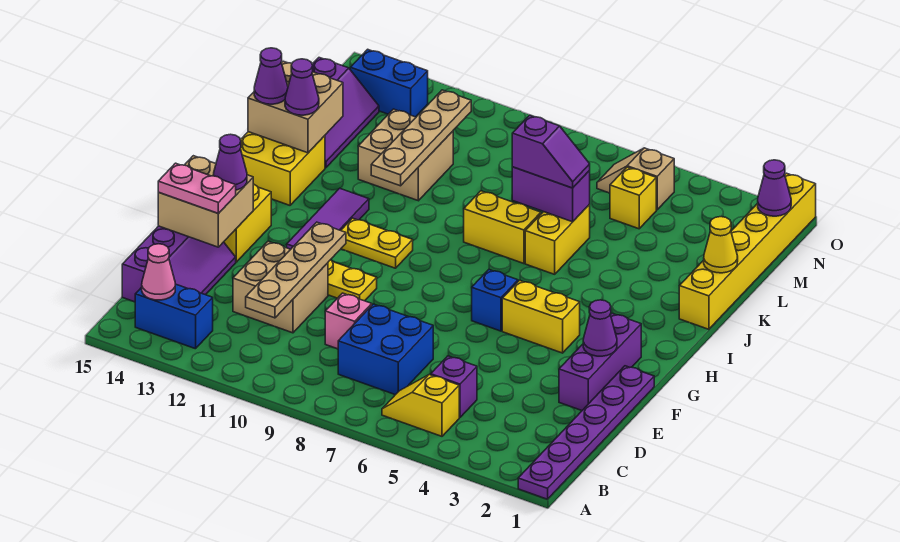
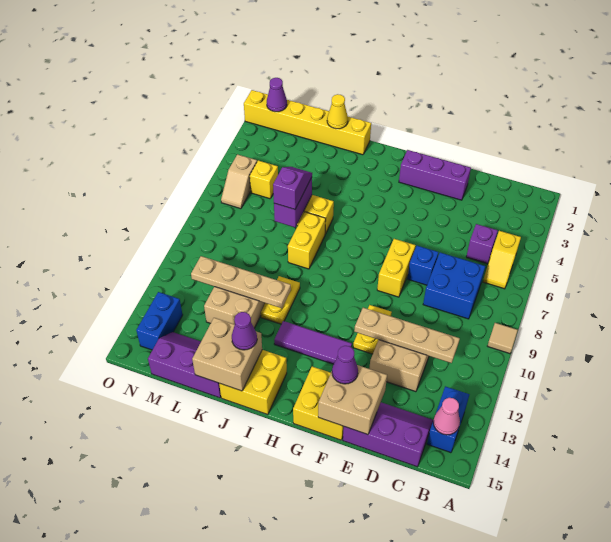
purple 1x6 plate [518,366,654,499] -> none
none -> tan 1x1 tile [488,323,518,354]
pink 1x1 brick [325,293,372,349] -> none
pink 1x2 plate [158,163,236,214] -> none
purple 1x1 cone [583,300,617,356] -> none
yellow 1x2 brick [502,280,580,353] -> yellow 1x2 brick moved to [377,239,415,297]
blue 1x1 brick [472,270,518,331] -> blue 1x1 brick moved to [407,246,438,285]
yellow 1x2 plate [341,218,413,268] -> yellow 1x2 plate moved to [261,276,300,324]
purple 1x1 cone [254,48,288,104] -> none

